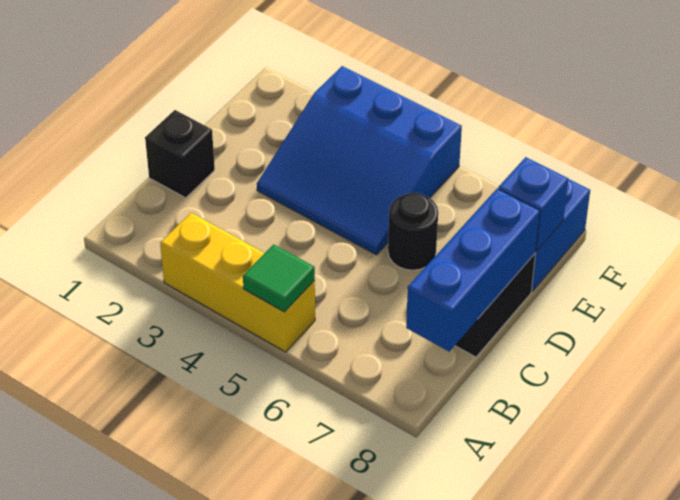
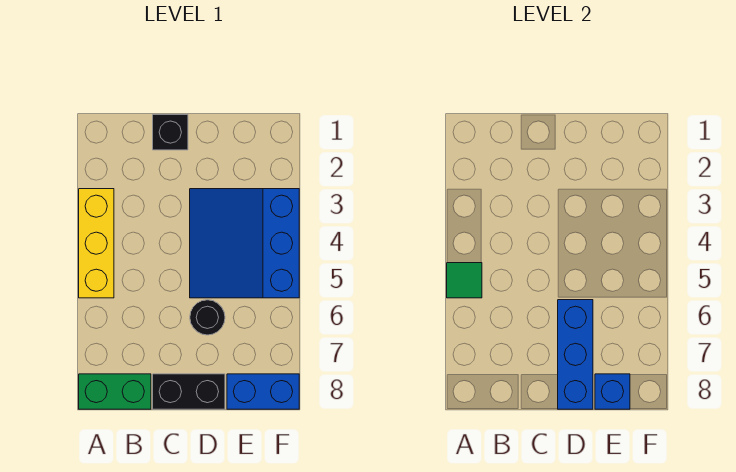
none -> green 1x2 brick [79,374,151,409]
blue 1x3 brick [406,189,540,351] -> blue 1x3 brick turned to [558,300,593,409]

